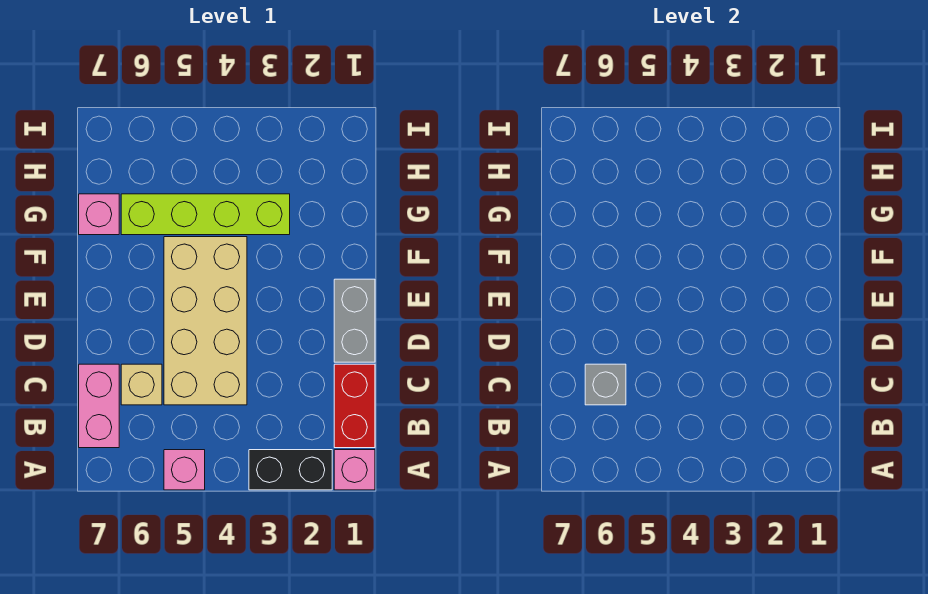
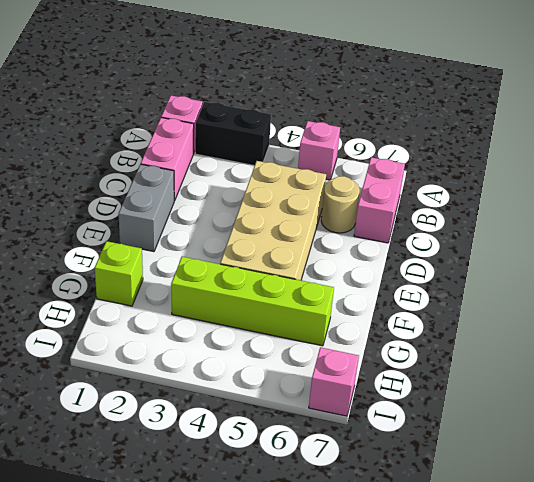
red 1x2 brick [334,364,375,448] -> pink 1x2 brick [141,118,194,201]
tan 1x1 brick [121,364,162,405] -> tan 1x1 round brick [321,176,360,233]
grey 1x1 brick [585,364,626,405] -> none
none -> lime 1x1 brick [95,241,143,306]
pink 1x1 brick [79,194,119,235] -> pink 1x1 brick moved to [309,347,359,416]

